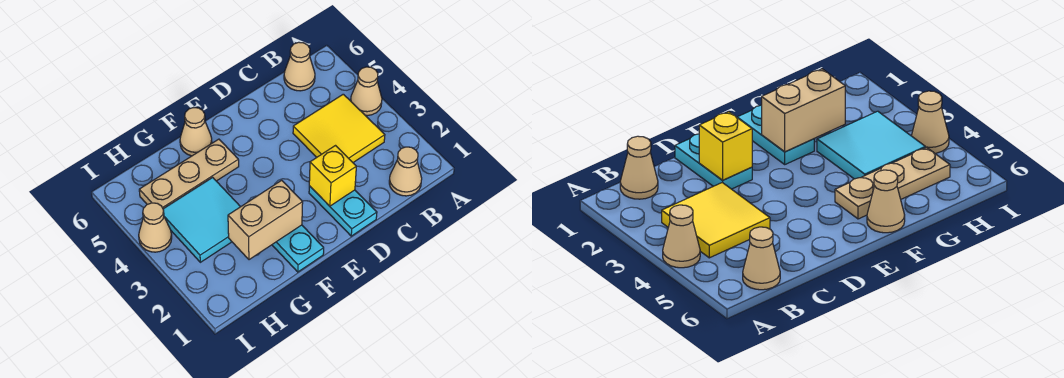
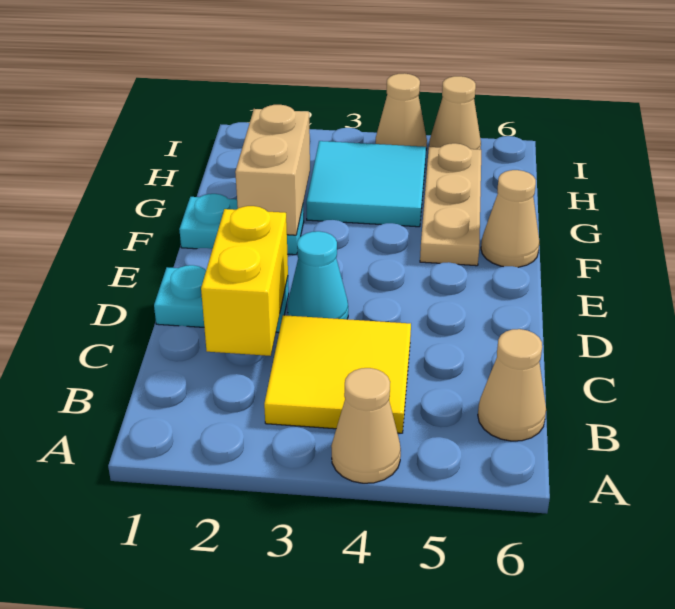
tan 1x1 cone [389,147,422,196] -> tan 1x1 cone moved to [429,76,481,150]
yellow 1x1 brick [309,146,356,206] -> yellow 1x2 brick [201,206,288,356]
none -> cyan 1x1 cone [288,231,348,319]

